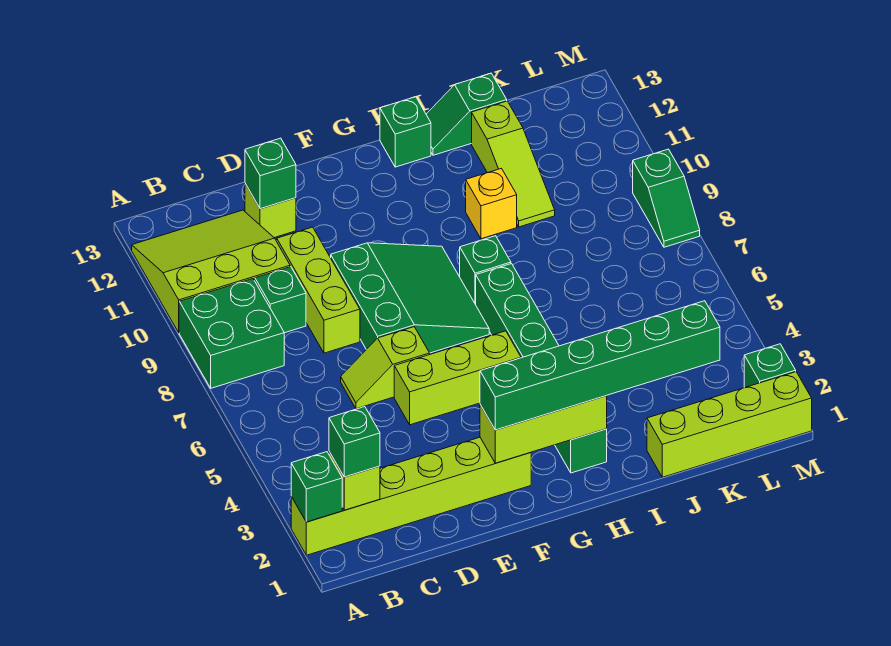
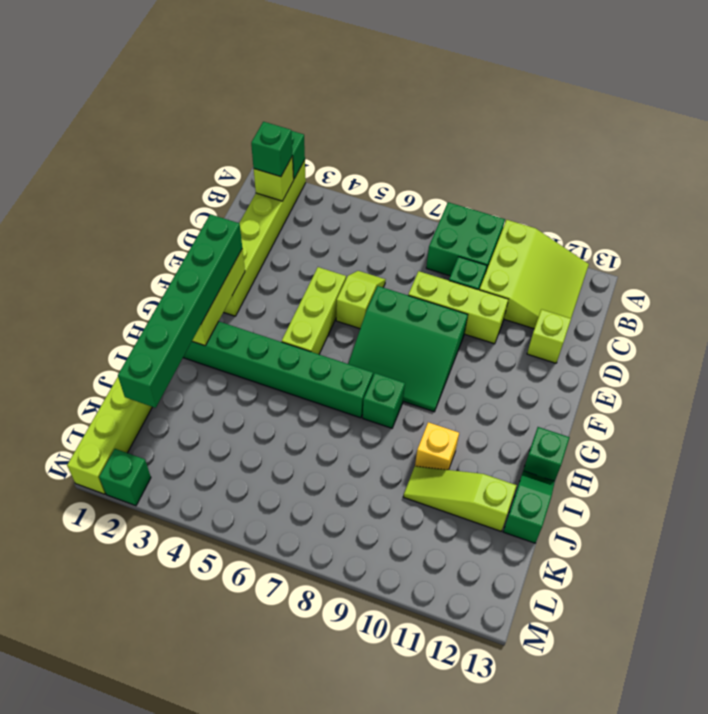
green 1x1 brick [245,138,296,209] -> none
green 1x2 slope [633,149,700,247] -> none

